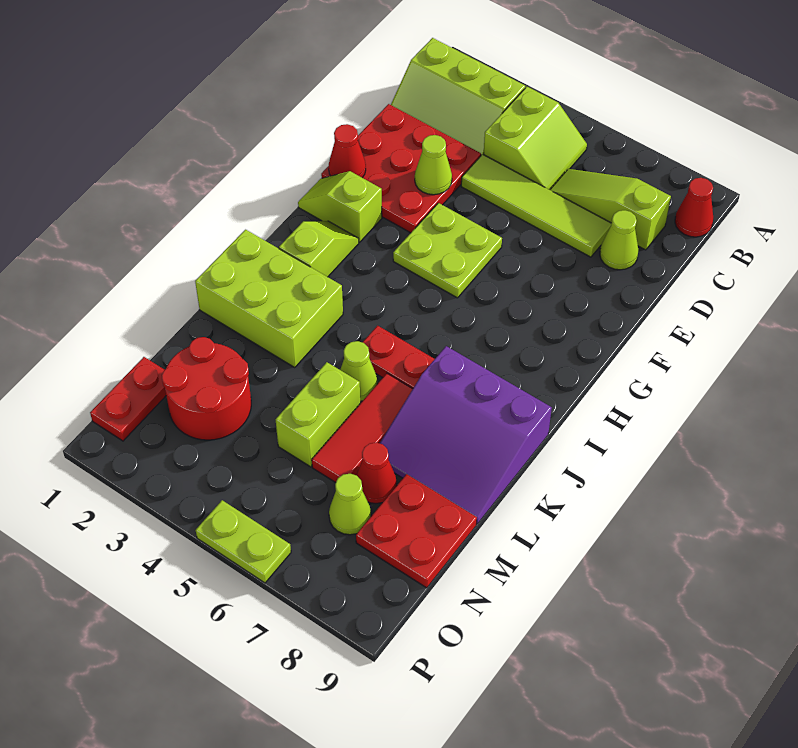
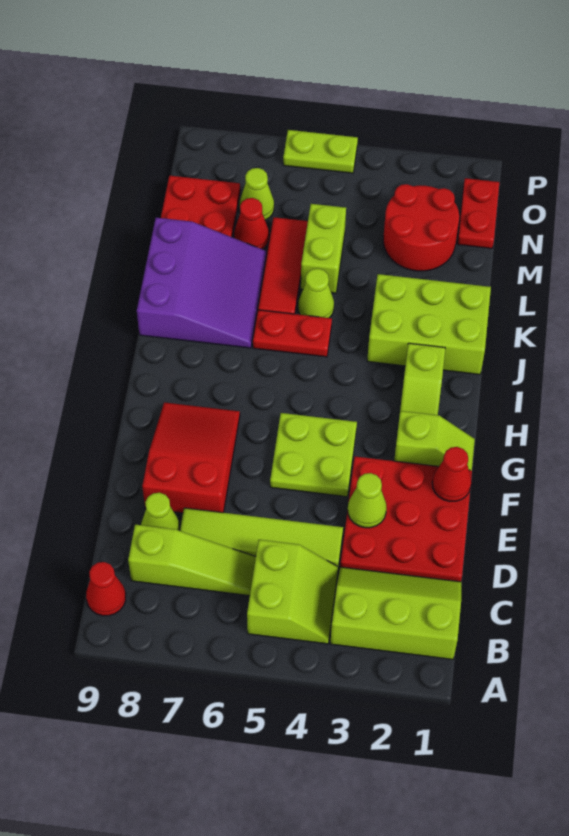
lime 2x2 slope [484,87,587,190] -> lime 2x2 slope turned to [247,540,338,644]
none -> red 2x3 slope [142,402,240,513]
purple 3x3 slope [380,346,552,524] -> purple 3x3 slope turned to [137,218,267,348]

